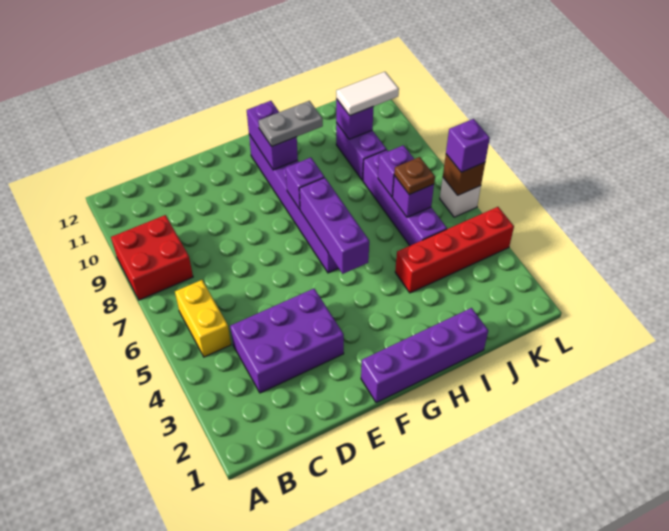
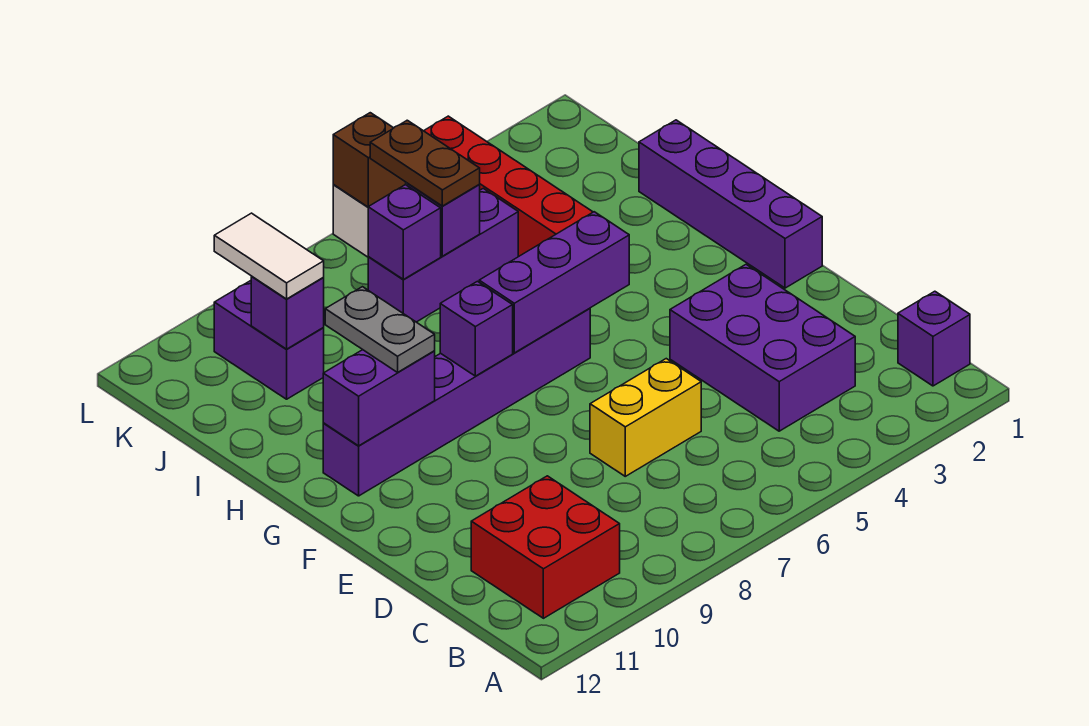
red 2x2 brick [111,215,193,300] -> red 2x2 brick moved to [471,476,620,618]
yellow 1x2 brick [175,280,231,357] -> yellow 1x2 brick moved to [590,359,701,476]
purple 1x4 brick [363,150,447,246] -> purple 1x3 brick [368,188,518,322]
brown 1x1 plate [394,157,435,195] -> brown 1x2 plate [370,120,480,206]
purple 1x2 brick [336,123,386,180] -> purple 1x2 brick turned to [214,281,324,399]
purple 1x1 brick [446,119,490,172] -> purple 1x1 brick moved to [898,291,970,386]

